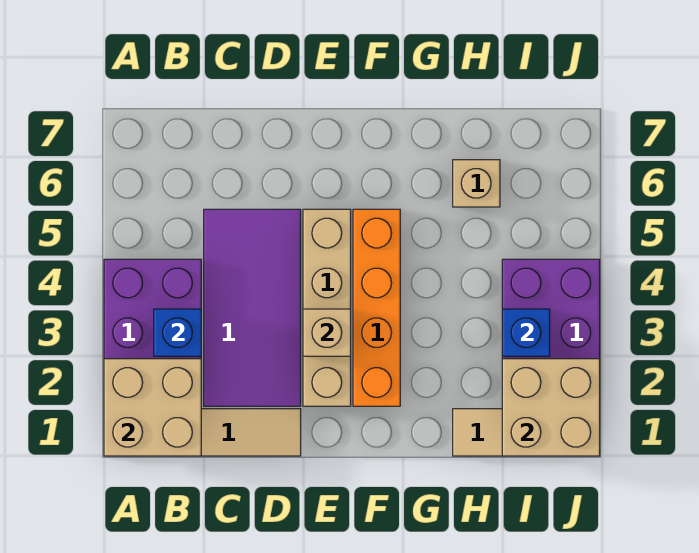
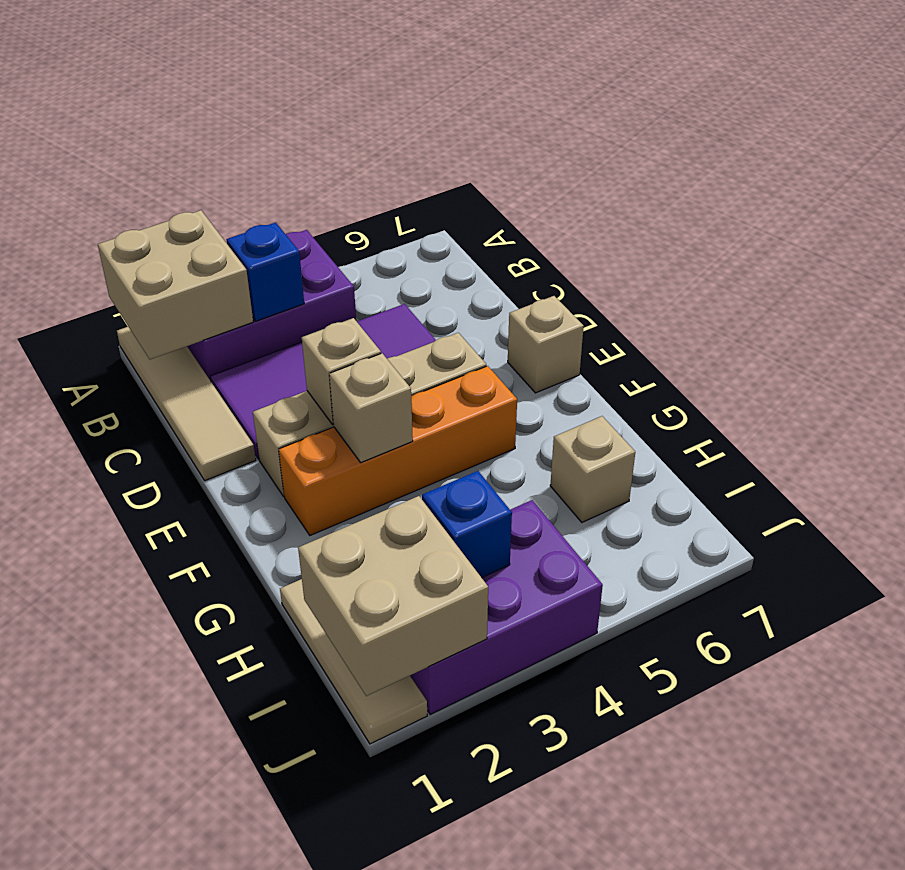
none -> tan 1x1 brick [508,296,584,393]
none -> tan 1x1 brick [329,353,413,463]

